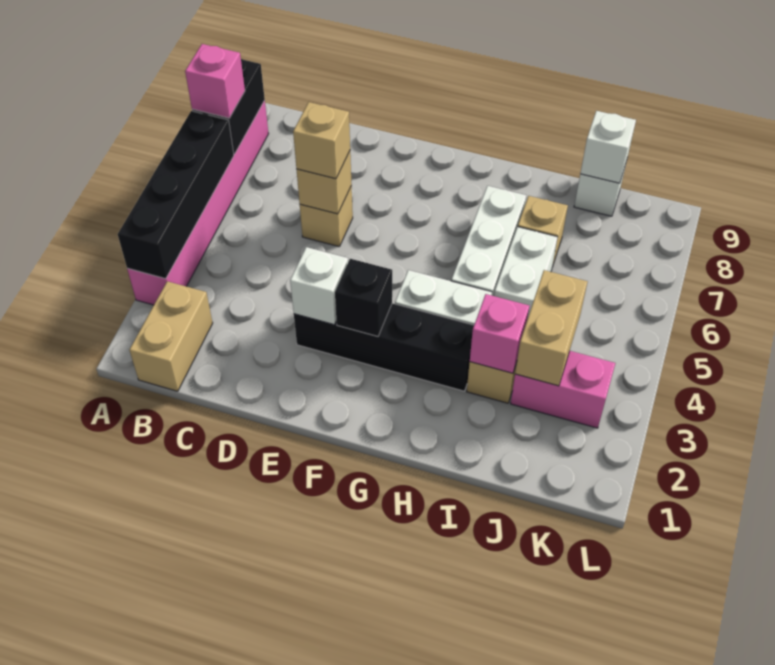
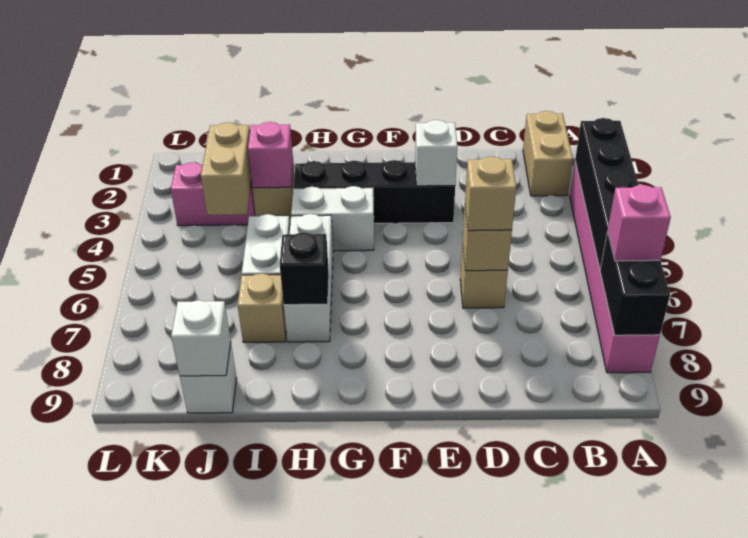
black 1x1 brick [335,259,392,337] -> black 1x1 brick moved to [280,232,329,305]

